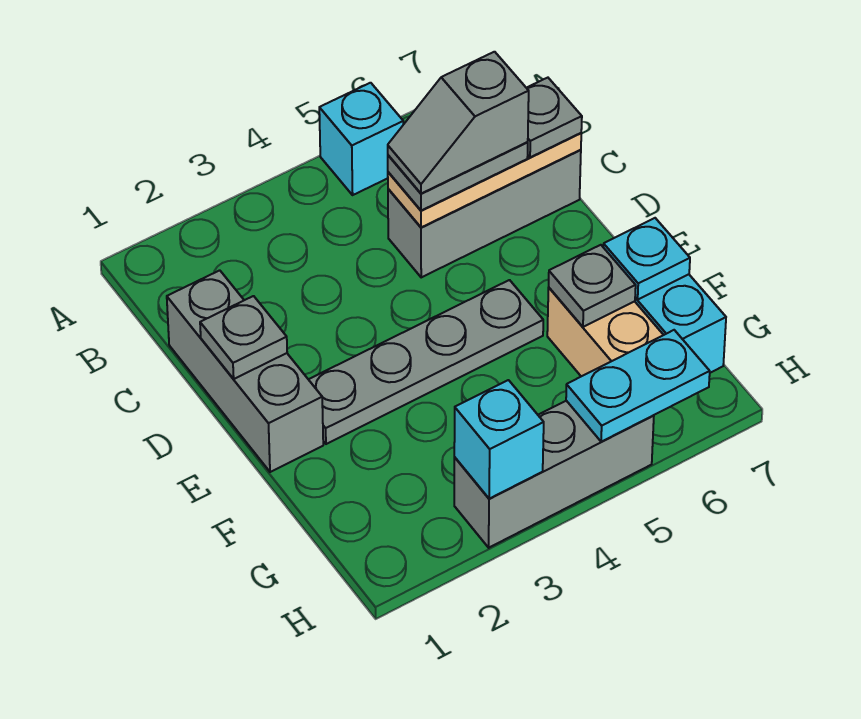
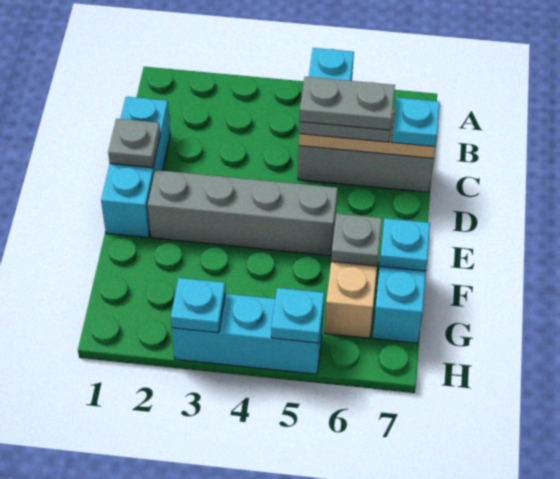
grey 1x3 brick [167,270,323,472] -> cyan 1x3 brick [101,97,170,238]
grey 1x2 slope [388,52,529,194] -> grey 1x2 plate [299,77,395,130]
grey 1x1 plate [527,78,582,157] -> cyan 1x1 plate [392,98,440,147]
grey 1x4 plate [308,280,543,444] -> grey 1x4 brick [148,170,338,256]
grey 1x3 brick [454,401,654,548] -> cyan 1x3 brick [172,294,324,374]
cyan 1x1 brick [454,380,544,499] -> cyan 1x1 plate [171,278,226,333]
cyan 1x2 plate [566,330,710,442] -> cyan 1x1 plate [271,288,324,343]

